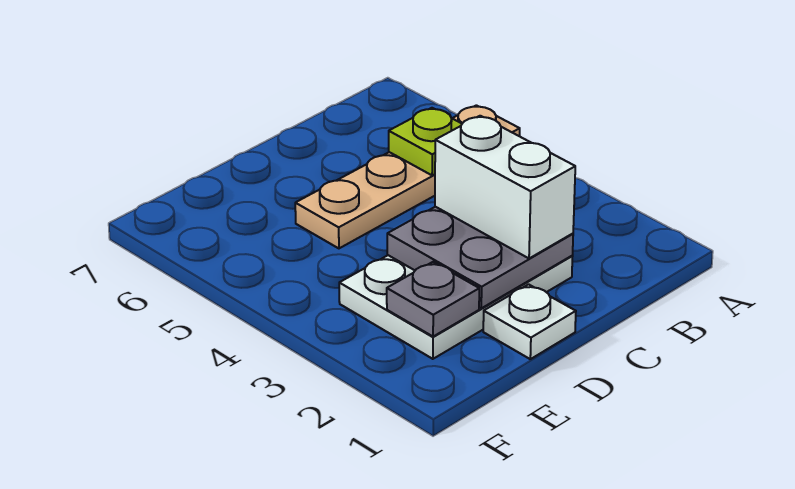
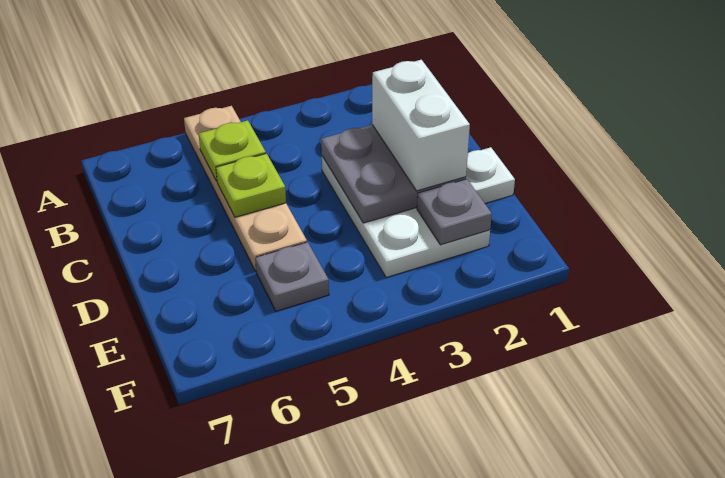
white 1x2 brick [435,116,575,258] -> white 1x2 brick turned to [372,60,470,191]
none -> lime 1x1 plate [216,154,286,217]
none -> grey 1x1 plate [255,242,329,311]

